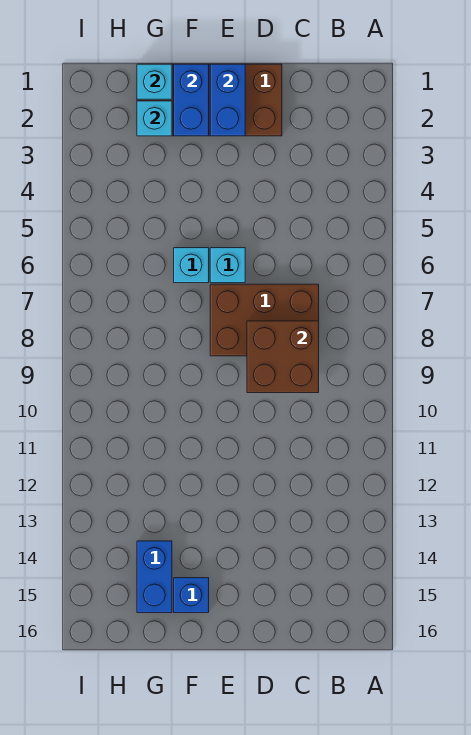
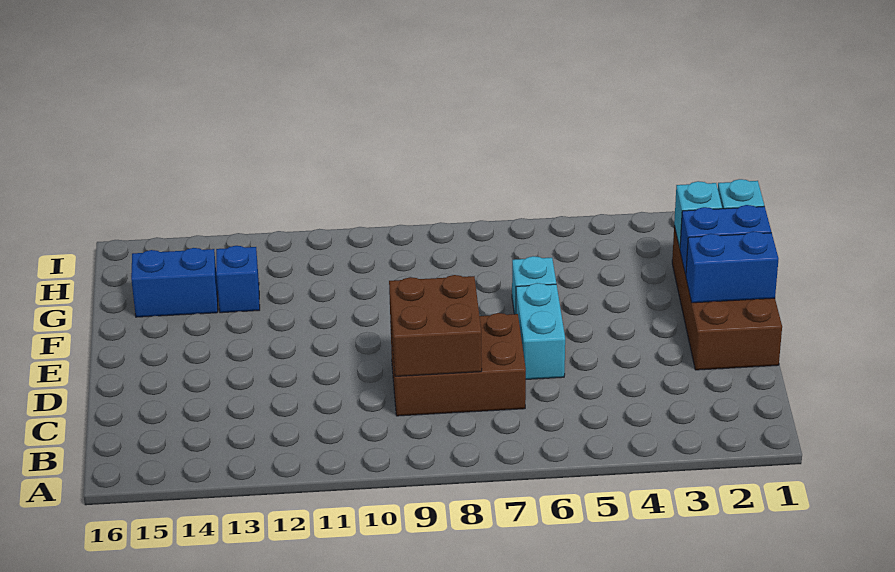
brown 2x3 brick [210,284,319,356] -> brown 2x3 brick turned to [390,313,526,416]
cyan 1x1 brick [210,248,245,283] -> cyan 1x2 brick [516,283,565,379]
blue 1x1 brick [174,578,209,613] -> blue 1x1 brick moved to [216,246,260,313]

